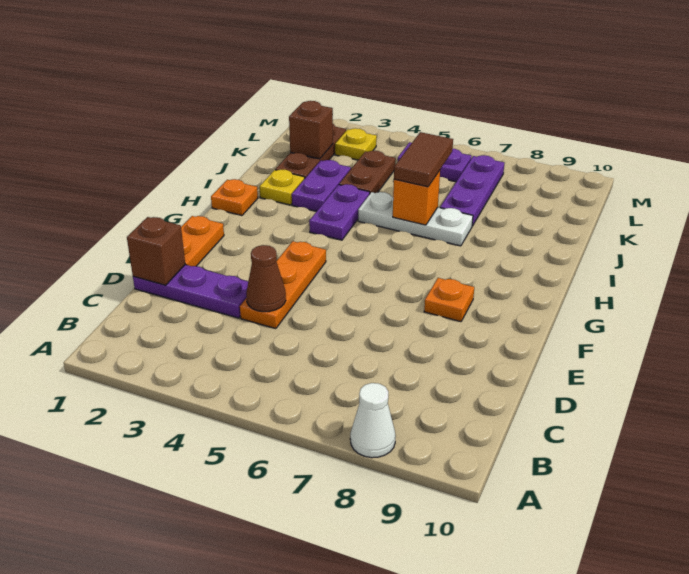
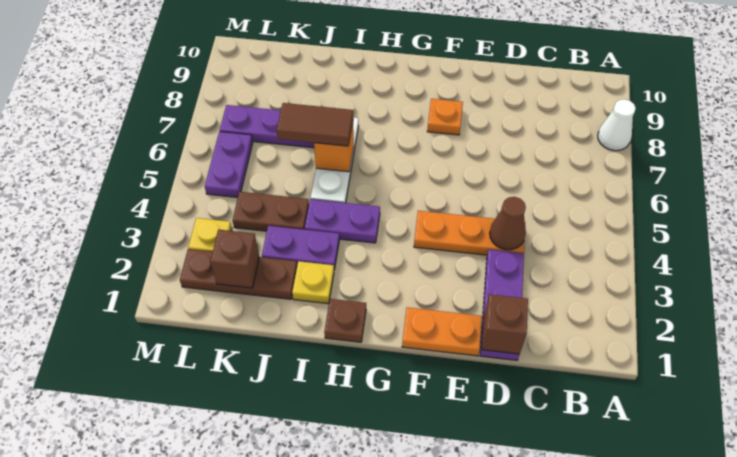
orange 1x1 plate [211,179,258,215] -> brown 1x1 plate [324,299,366,342]

